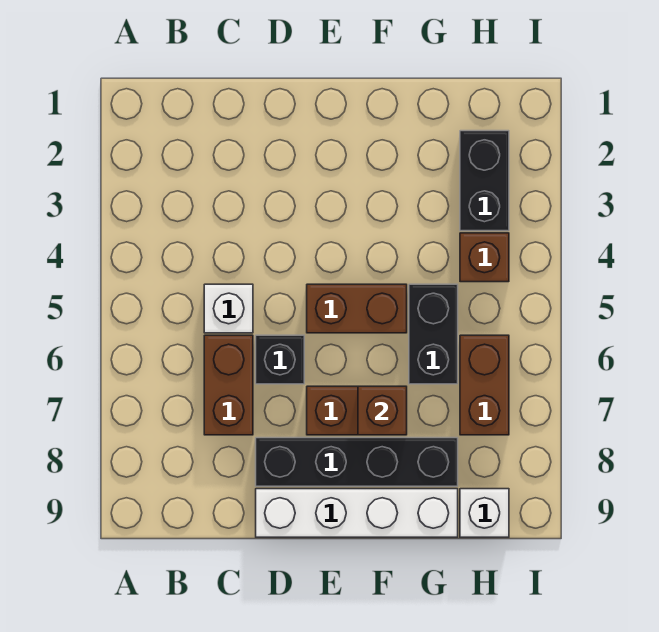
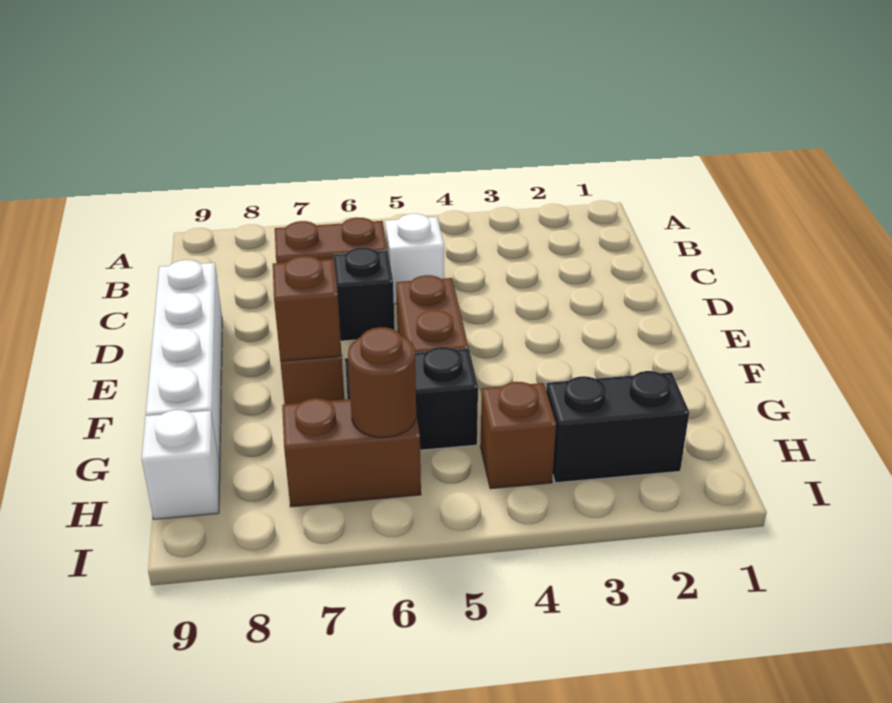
black 1x4 brick [256,438,458,486] -> none
none -> brown 1x1 round brick [348,327,416,437]

